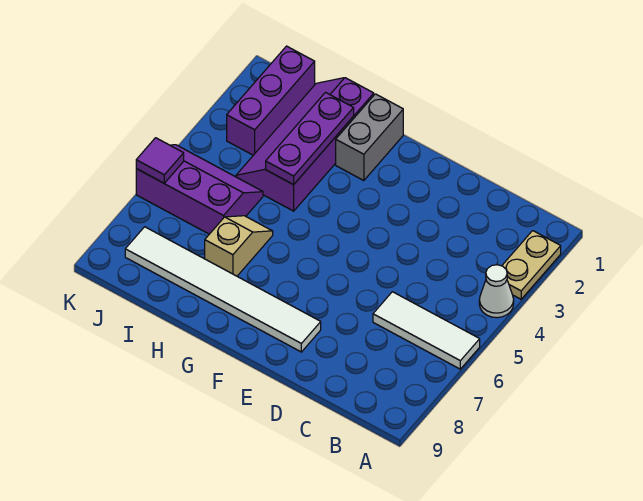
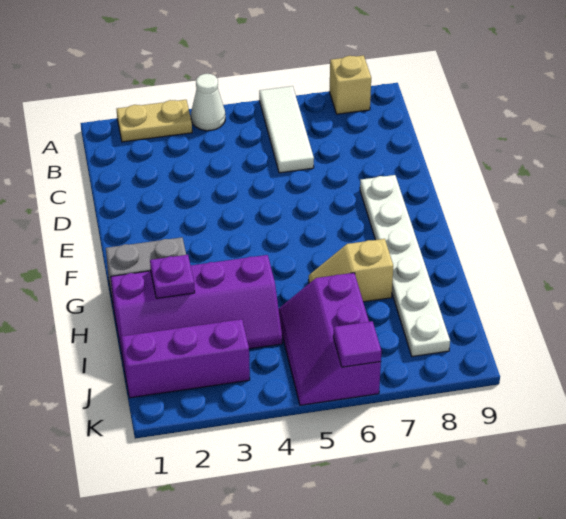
none -> tan 1x1 brick [329,55,371,114]
white 1x6 tile [125,227,321,352] -> white 1x6 plate [360,175,450,357]
purple 1x3 plate [266,93,354,185] -> purple 1x1 plate [150,255,195,298]

